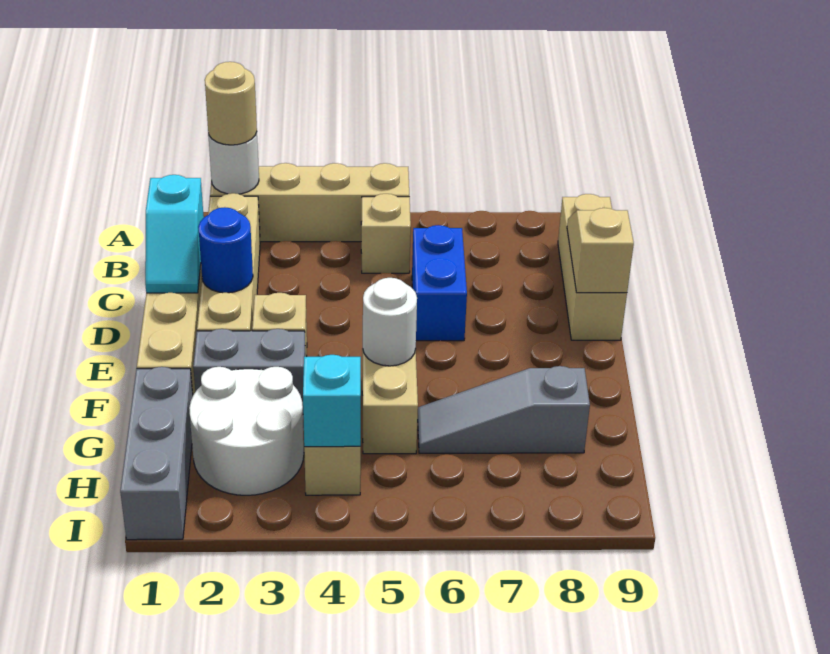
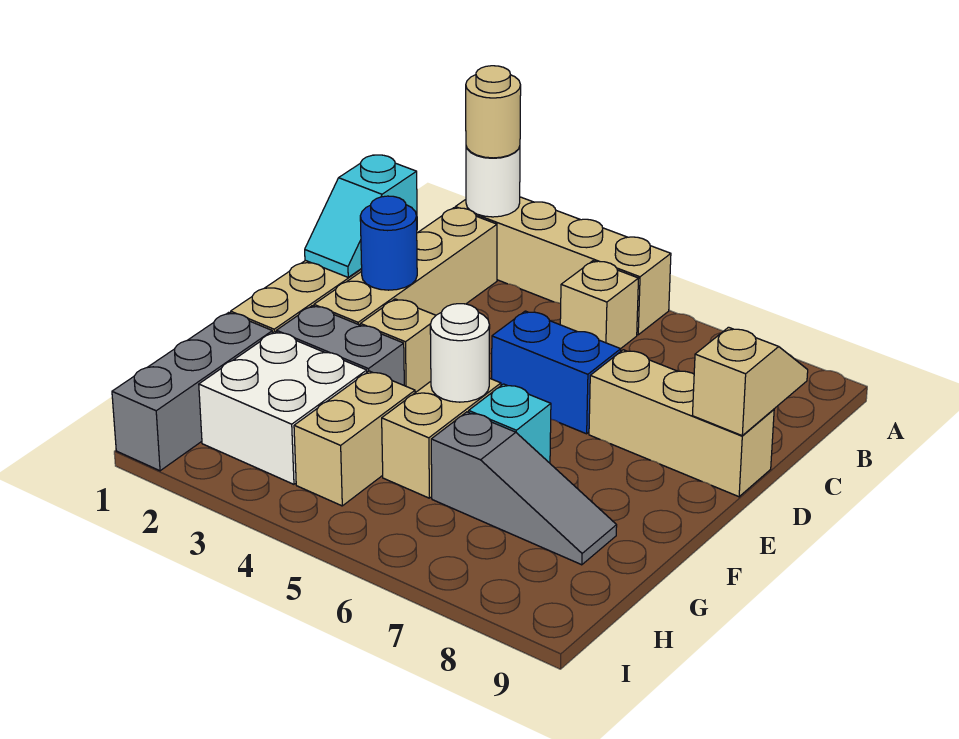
tan 1x3 brick [558,194,627,340] -> tan 1x3 brick turned to [589,350,774,497]
blue 1x2 brick [412,225,467,341] -> blue 1x2 brick turned to [492,311,621,434]
white 2x2 round brick [189,367,304,495] -> white 2x2 brick [199,332,367,484]
grey 1x3 slope [418,366,590,453] -> grey 1x3 slope turned to [431,412,617,565]
cyan 1x1 brick [303,355,361,447] -> cyan 1x1 brick moved to [469,384,551,463]

